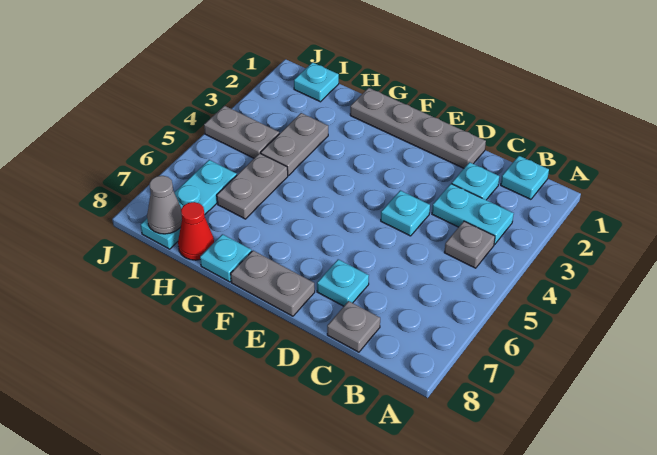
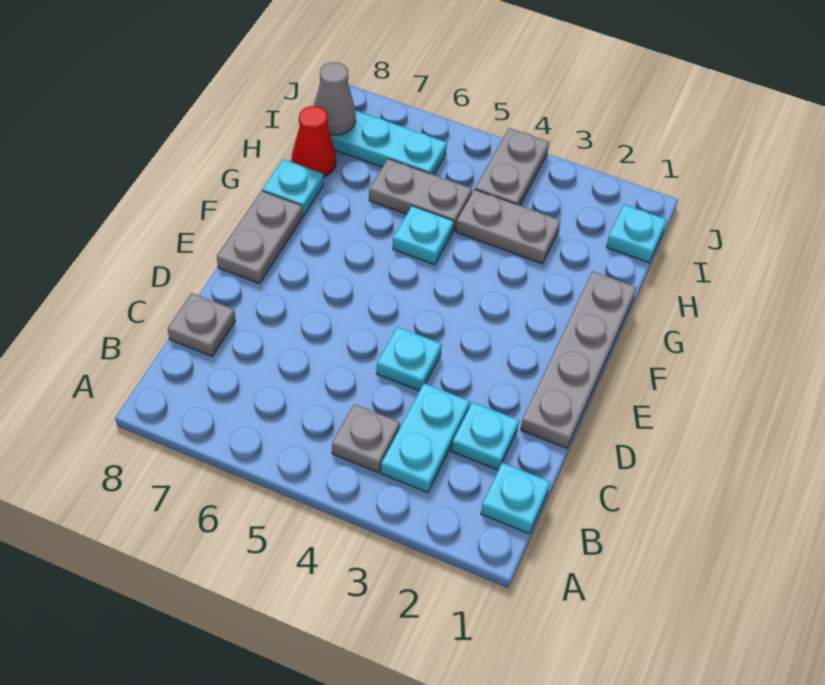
cyan 1x1 plate [317,259,369,306] -> cyan 1x1 plate moved to [393,206,454,265]

